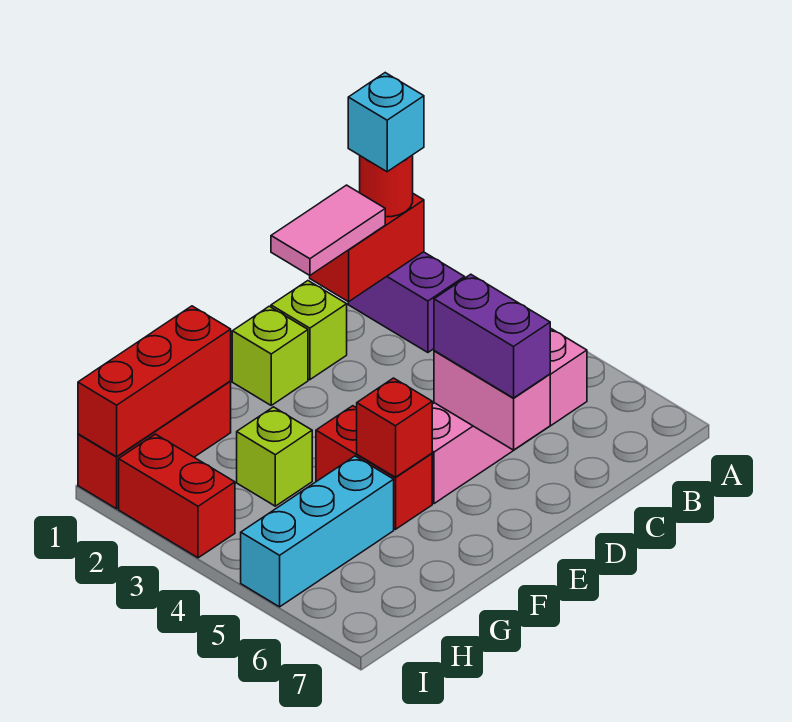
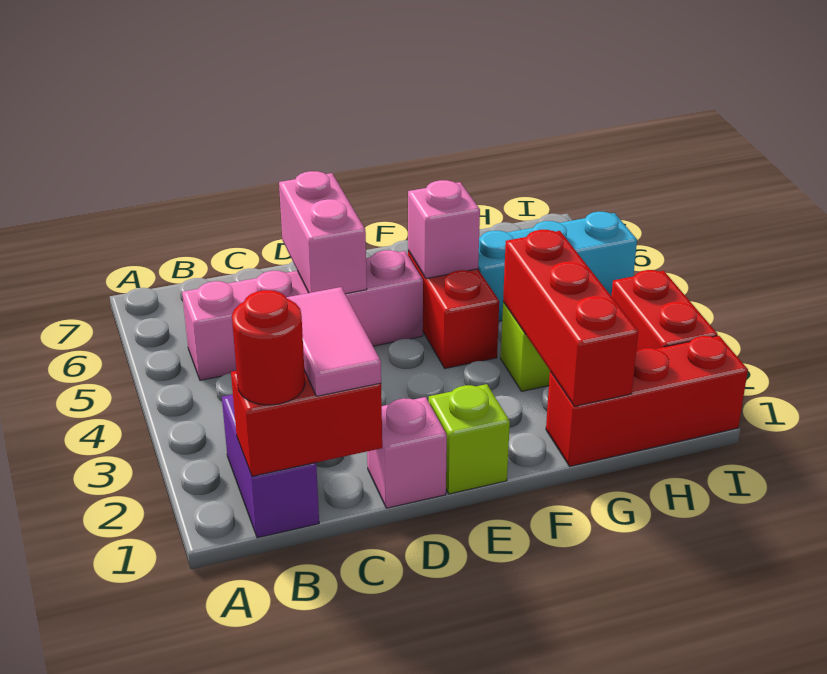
cyan 1x1 brick [348,73,424,172] -> none
pink 1x2 tile [271,185,385,275] -> pink 1x2 tile turned to [286,287,381,396]
lime 1x1 brick [271,281,347,380] -> pink 1x1 brick [367,397,447,508]
purple 1x2 brick [434,274,550,398] -> none
red 1x1 brick [357,378,432,477] -> pink 1x1 brick [408,180,480,279]
red 1x3 brick [78,306,231,457] -> red 1x3 brick turned to [503,230,638,406]

